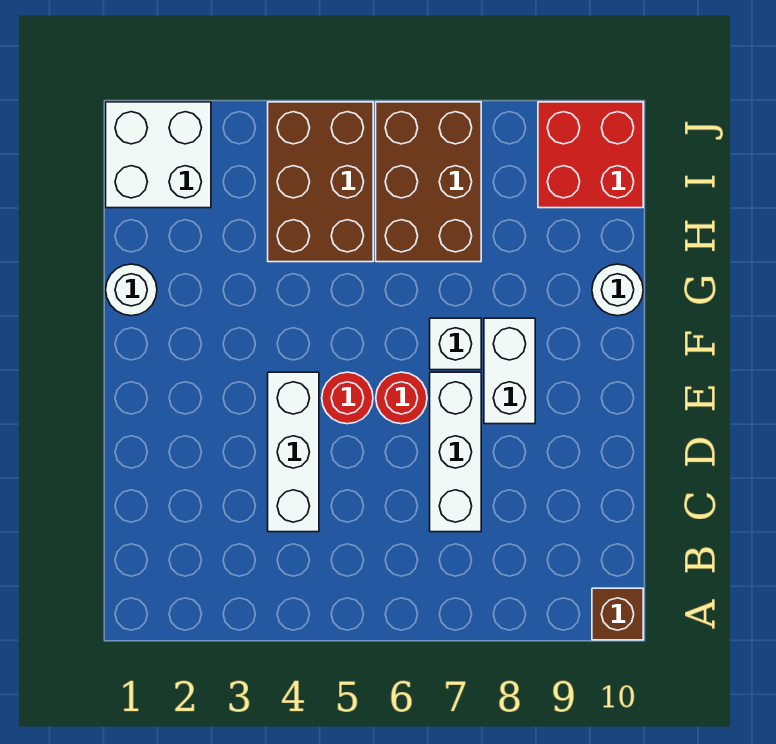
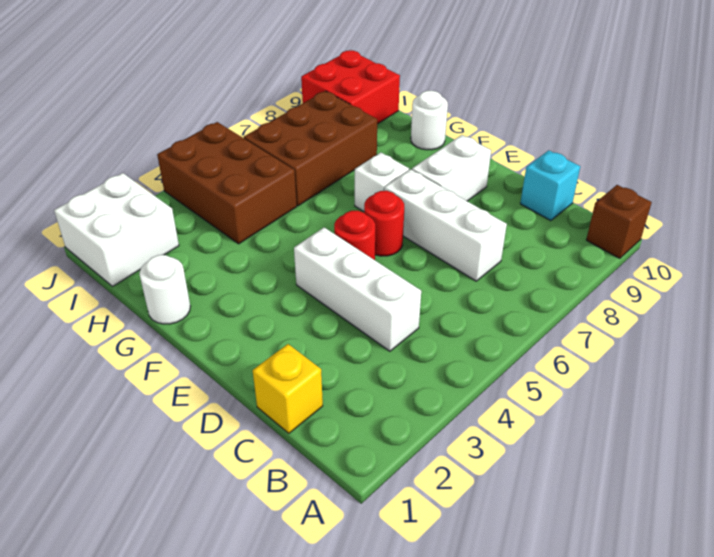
none -> yellow 1x1 brick [253,344,323,433]
none -> cyan 1x1 brick [520,150,580,221]
white 1x2 brick [484,318,535,424] -> white 1x2 brick turned to [412,135,491,201]
brown 2x3 brick [376,102,481,262] -> brown 2x3 brick turned to [244,91,377,206]

